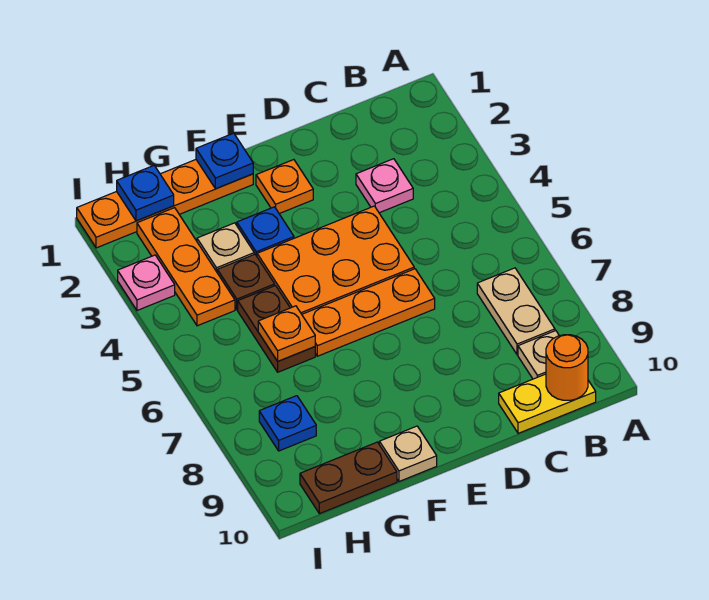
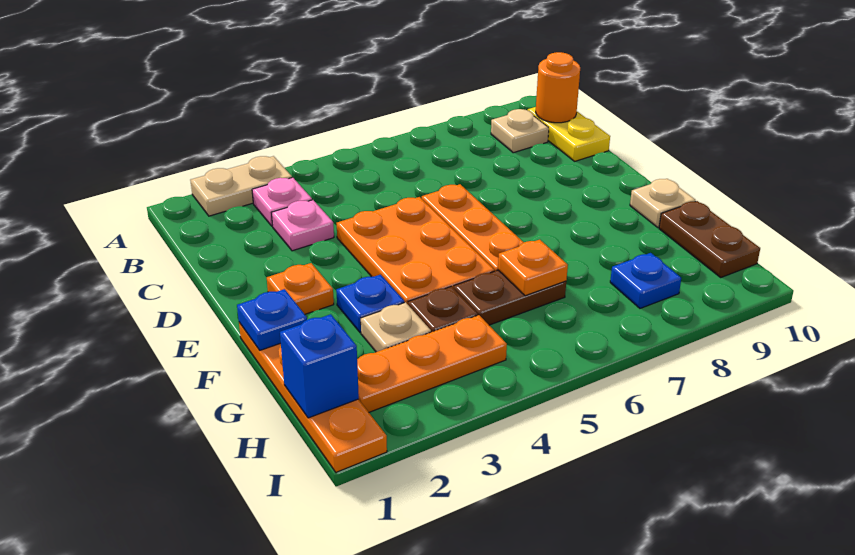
tan 1x2 plate [477,268,555,355] -> tan 1x2 plate moved to [190,156,292,216]
blue 1x1 plate [117,166,174,221] -> blue 1x1 brick [280,314,359,418]
pink 1x1 plate [118,255,175,310] -> pink 1x1 plate moved to [252,177,312,226]

